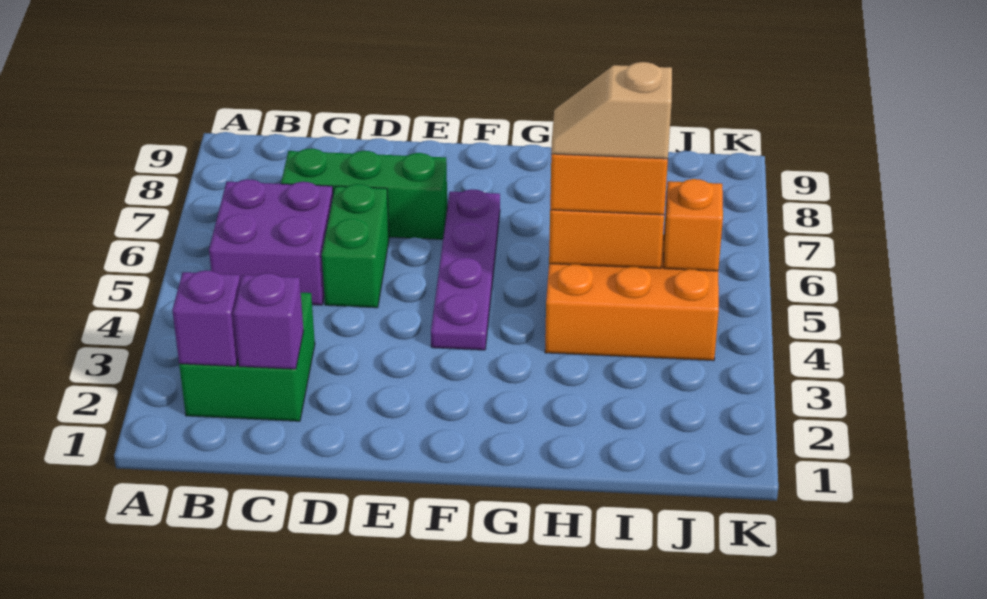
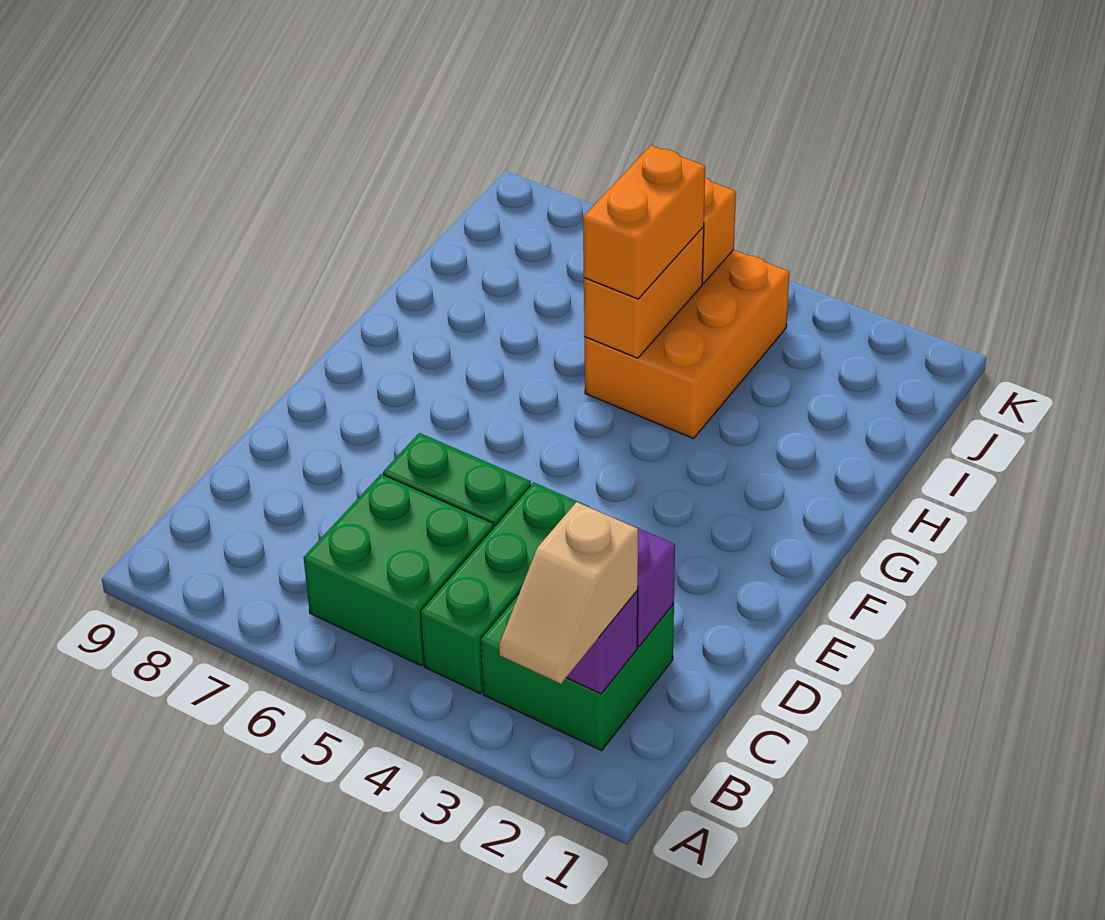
purple 2x2 brick [209,179,333,305] -> green 2x2 brick [304,474,494,666]
green 1x3 brick [281,148,447,239] -> green 1x3 brick moved to [420,482,589,693]
purple 1x4 plate [431,189,500,350] -> none
tan 1x2 slope [551,62,672,159] -> tan 1x2 slope moved to [499,502,638,684]

